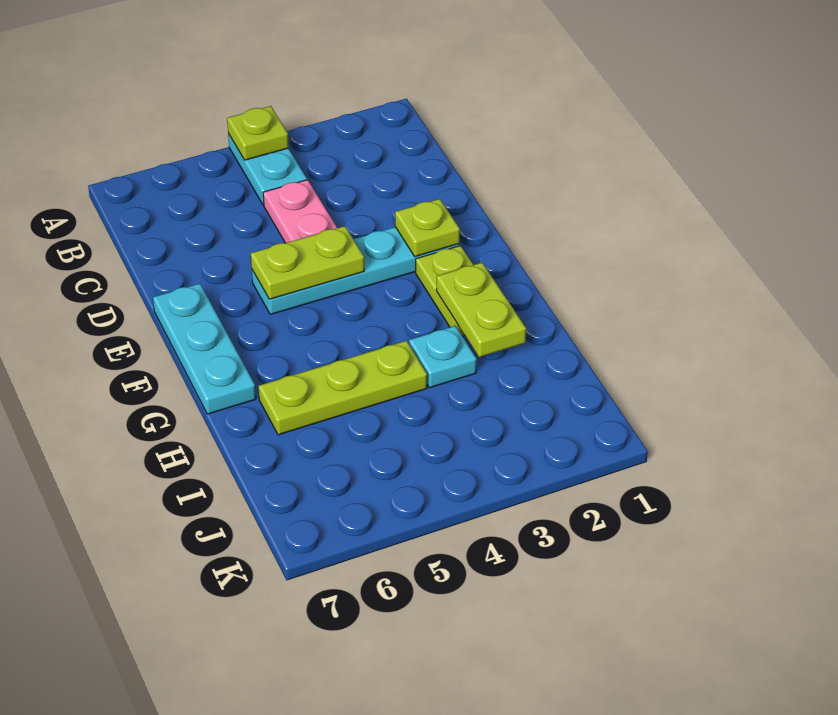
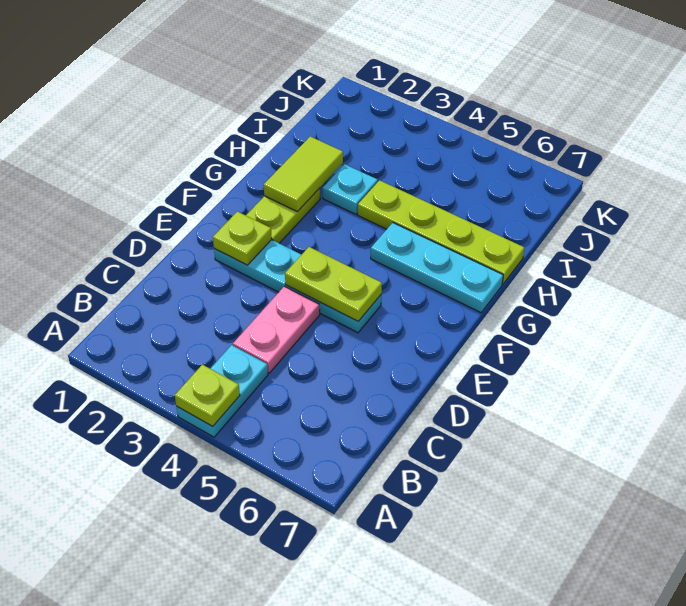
cyan 1x3 plate [153,284,256,414] -> cyan 1x3 plate turned to [371,223,503,313]
lime 1x2 plate [436,263,526,357] -> lime 1x2 tile [264,137,343,212]
lime 1x3 plate [258,341,427,435] -> lime 1x4 plate [358,180,524,284]

